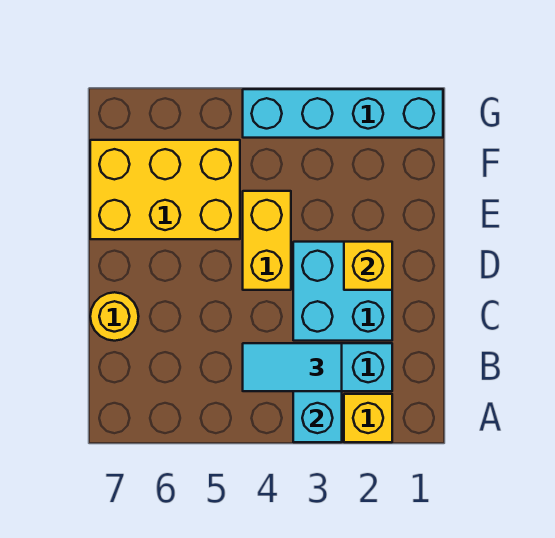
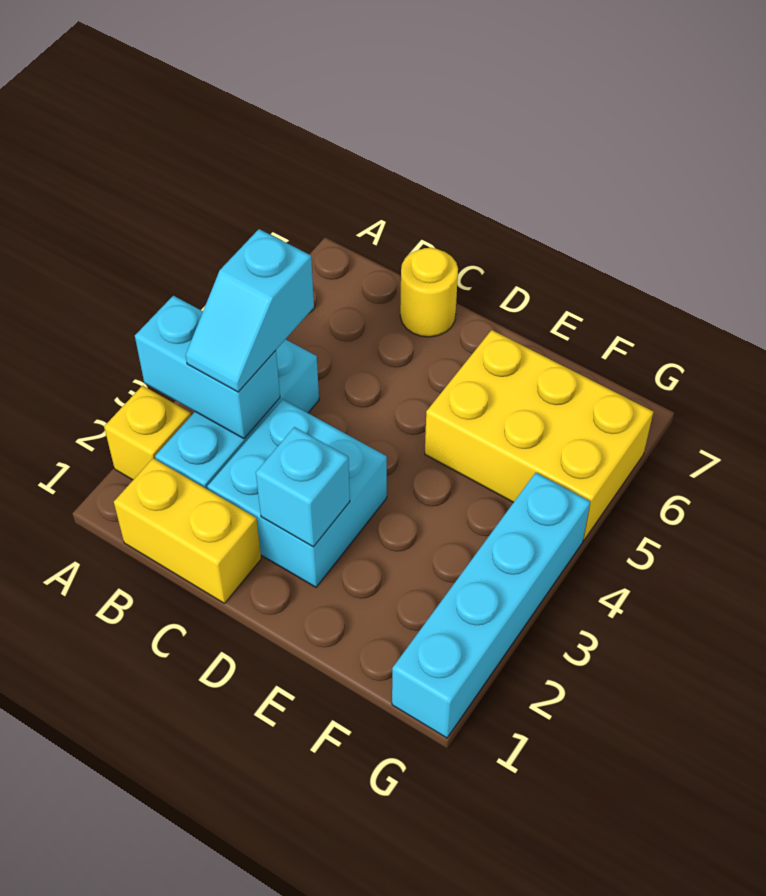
cyan 1x2 tile [243,343,342,391] -> cyan 1x2 slope [186,229,314,392]
yellow 1x1 brick [344,242,392,290] -> cyan 1x1 brick [256,427,350,547]
yellow 1x2 brick [243,191,291,290] -> yellow 1x2 brick moved to [114,458,261,603]
yellow 2x3 brick [90,140,240,239] -> yellow 2x3 brick turned to [425,330,653,540]

